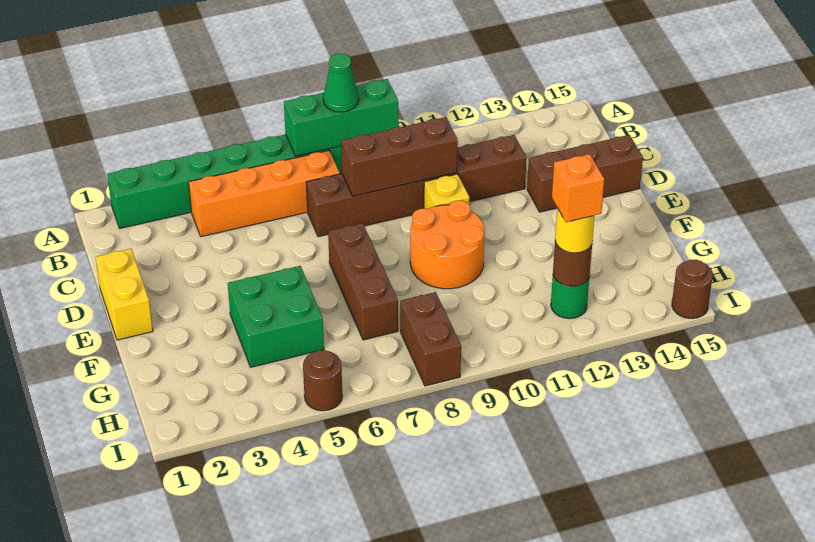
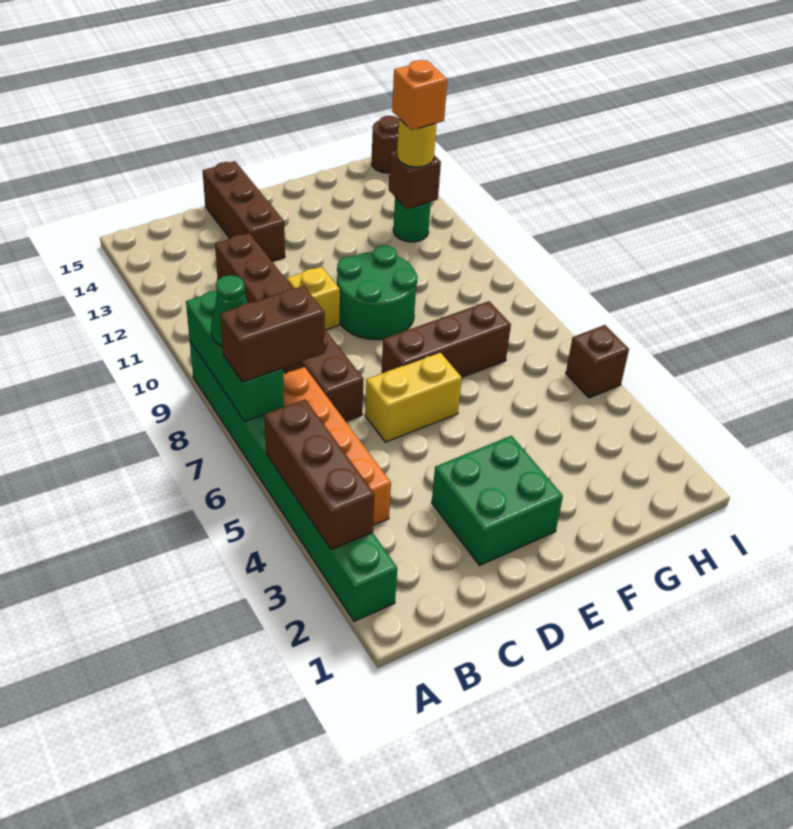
brown 1x3 brick [341,117,458,196] -> brown 1x3 brick moved to [264,399,375,550]
yellow 1x2 brick [96,249,153,340] -> yellow 1x2 brick moved to [365,352,462,442]
orange 2x2 round brick [410,200,485,289] -> green 2x2 round brick [337,245,418,340]
green 2x2 brick [228,266,324,367] -> green 2x2 brick moved to [432,436,563,565]
brown 1x2 brick [400,292,461,386] -> brown 1x2 brick moved to [220,286,325,382]
brown 1x1 round brick [553,242,592,286] -> brown 1x1 brick [389,150,441,209]
brown 1x1 round brick [303,350,342,411] -> brown 1x1 brick [566,325,629,398]

